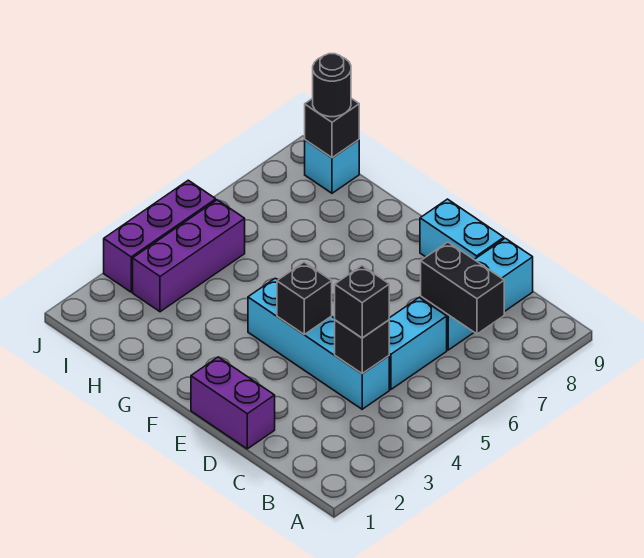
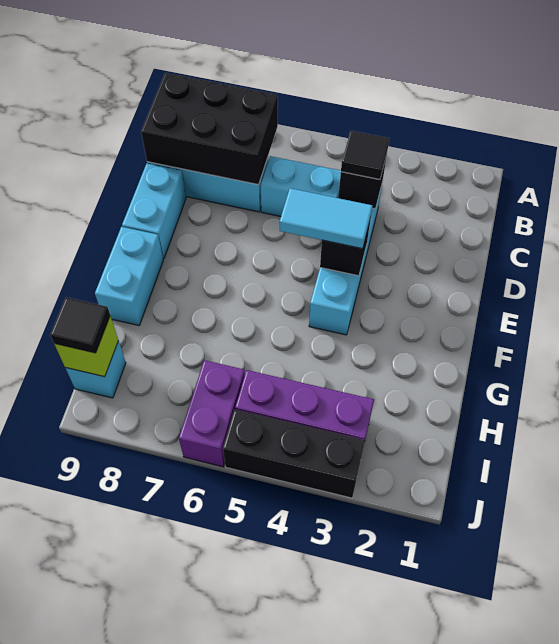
black 1x2 brick [421,242,504,334] -> black 2x3 brick [141,73,278,185]
black 1x1 brick [335,266,389,338] -> black 1x1 tile [341,131,389,180]
purple 1x2 brick [191,357,275,449] -> purple 1x2 brick moved to [179,360,245,467]
none -> cyan 1x2 tile [280,188,372,249]
none -> cyan 1x2 brick [95,227,163,325]
black 1x1 brick [305,98,359,158] -> lime 1x1 brick [54,316,118,377]
black 1x1 round brick [313,54,351,117] -> black 1x1 tile [50,297,110,353]
purple 1x3 brick [104,180,216,292] -> black 1x3 brick [223,410,365,498]

